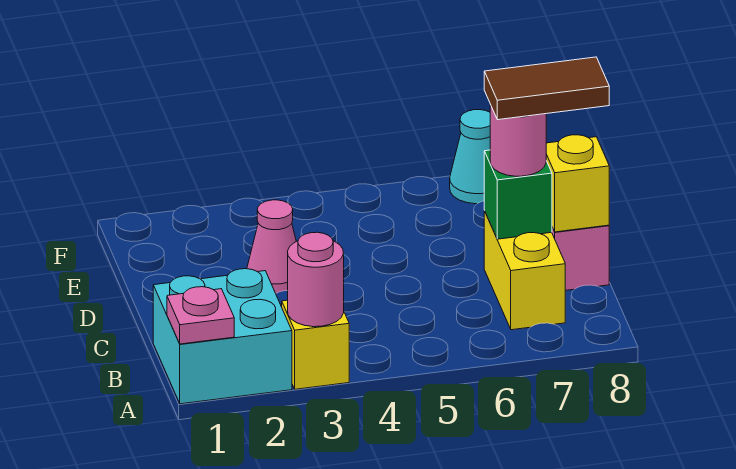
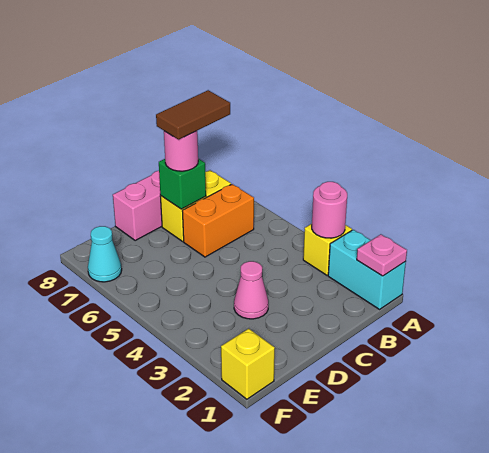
cyan 2x2 brick [153,269,292,404] -> cyan 1x2 brick [328,230,406,309]
none -> orange 1x2 brick [182,184,254,257]
brown 1x2 tile [484,57,609,120] -> brown 1x2 tile turned to [156,90,230,139]
yellow 1x1 brick [546,135,609,232] -> yellow 1x1 brick moved to [221,329,275,399]

